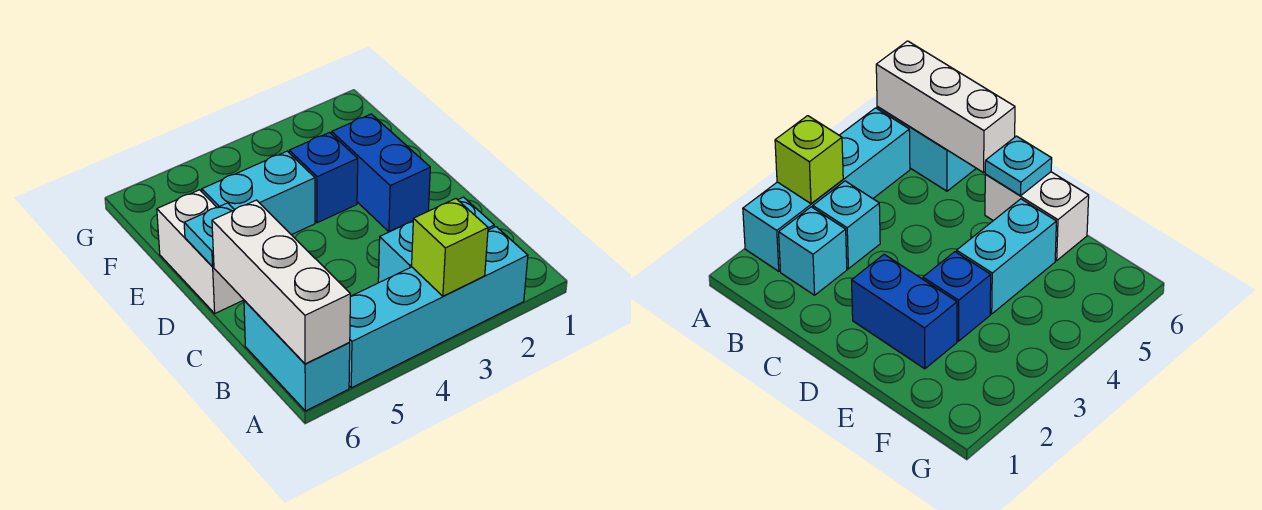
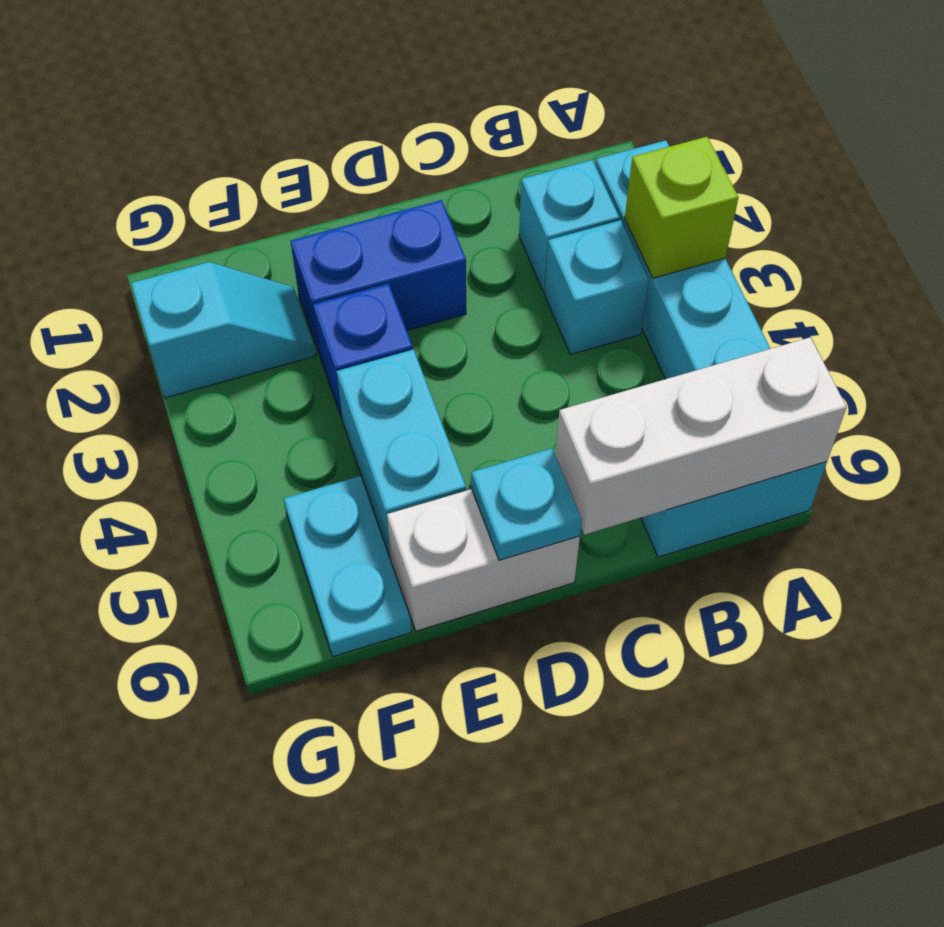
none -> cyan 1x2 slope [131,262,316,398]
none -> cyan 1x2 plate [284,476,412,657]

